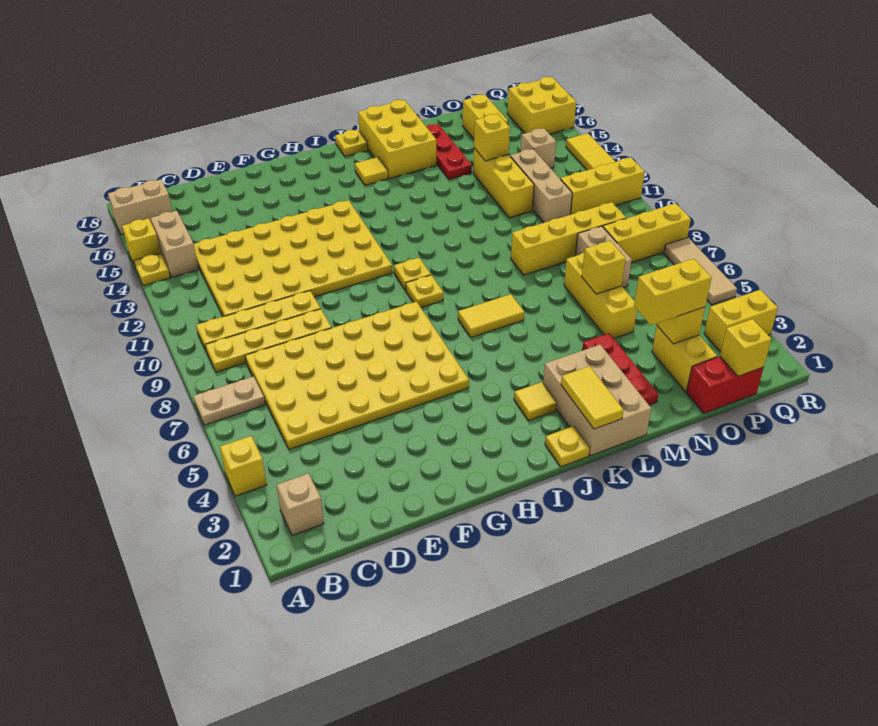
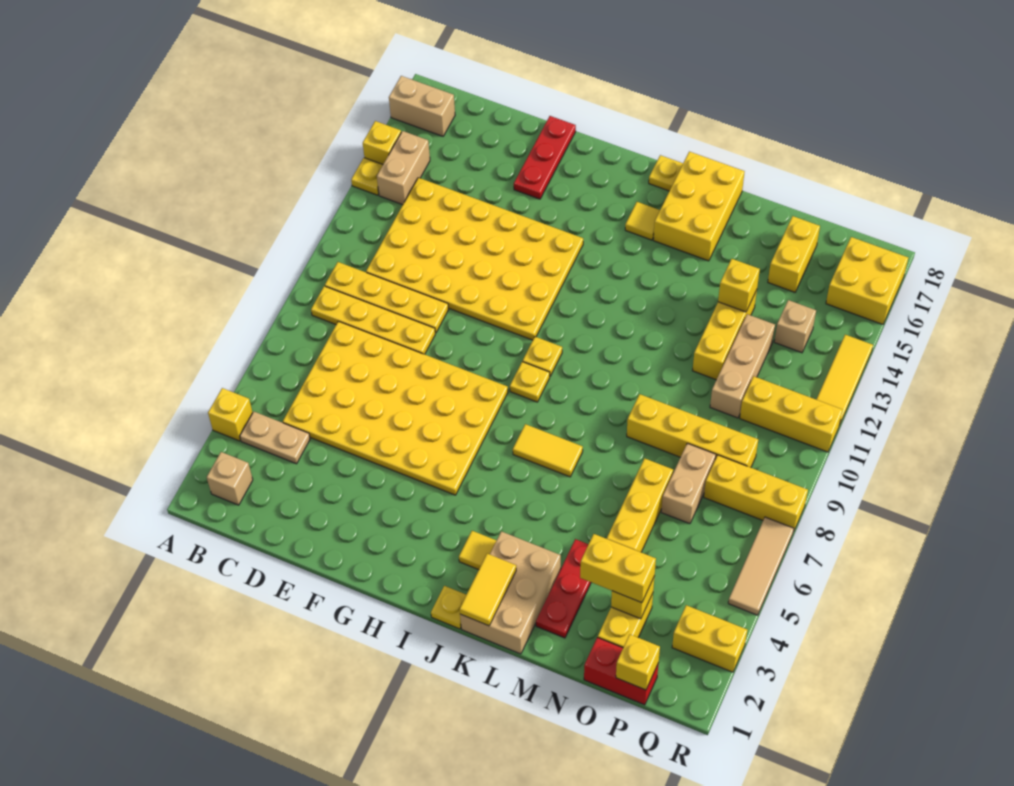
tan 1x2 plate [193,376,265,425] -> tan 1x2 plate moved to [240,412,310,464]
red 1x3 plate [426,124,472,179] -> red 1x3 plate moved to [514,116,576,199]
yellow 1x1 brick [582,241,626,294] -> none

